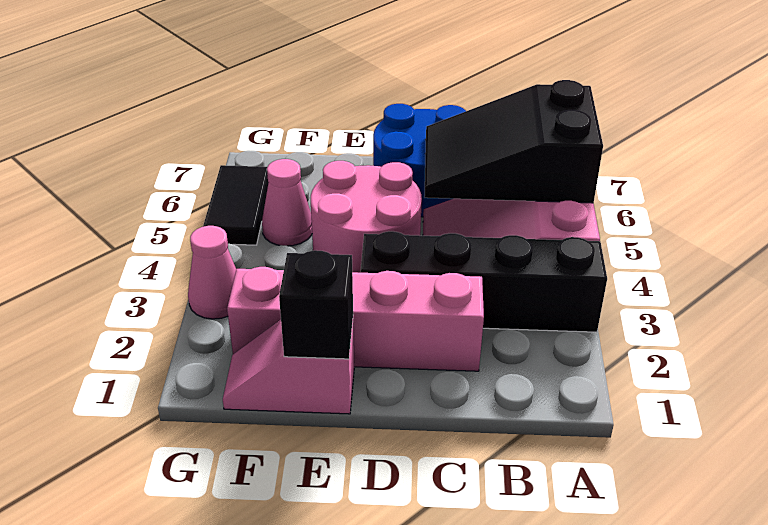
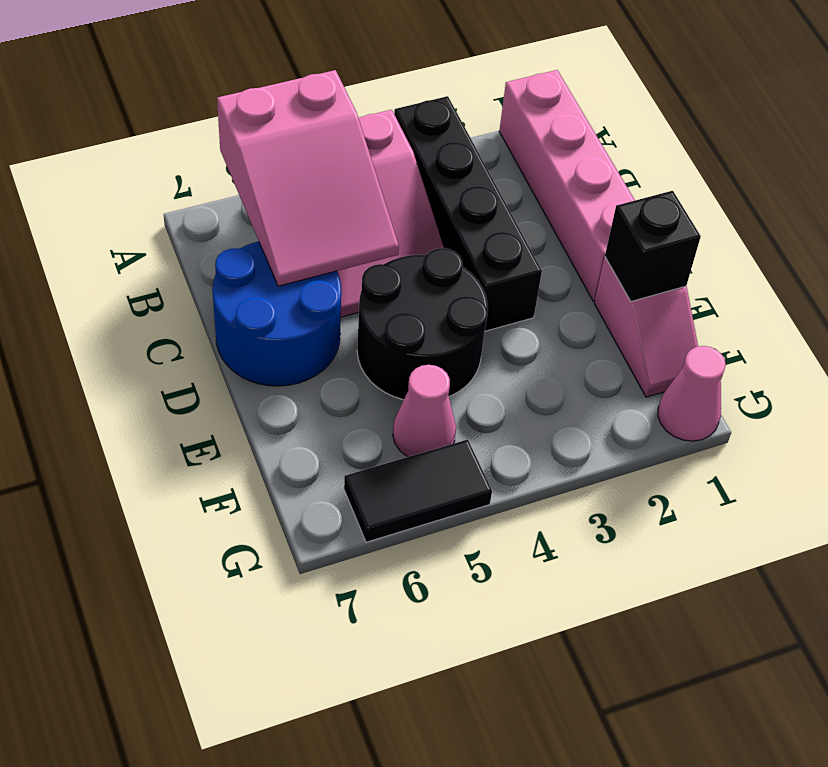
black 2x3 slope [424,80,603,203] -> pink 2x3 slope [217,70,399,286]
pink 1x4 brick [227,267,484,371] -> pink 1x4 brick moved to [499,70,635,301]
pink 2x2 round brick [311,161,422,273] -> black 2x2 round brick [357,248,488,400]
pink 1x1 cone [188,226,236,319] -> pink 1x1 cone moved to [658,346,726,441]

